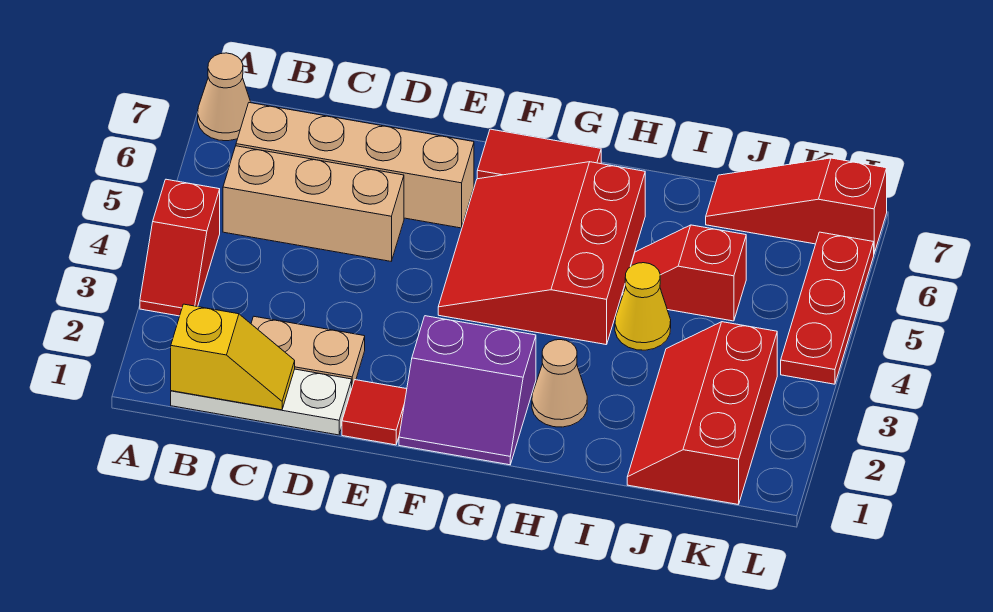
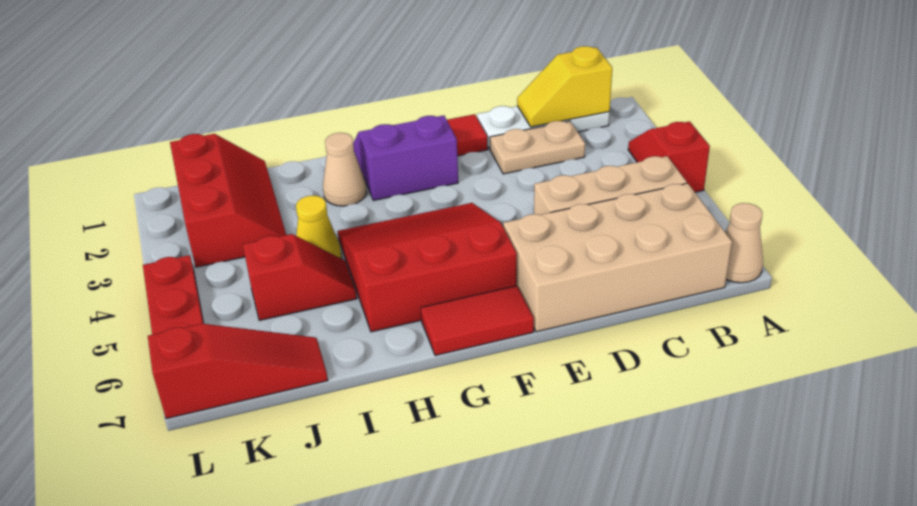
tan 1x4 brick [236,103,474,228] -> tan 2x4 brick [503,183,732,332]
red 3x3 slope [438,162,645,345] -> red 3x3 slope turned to [338,203,517,332]

